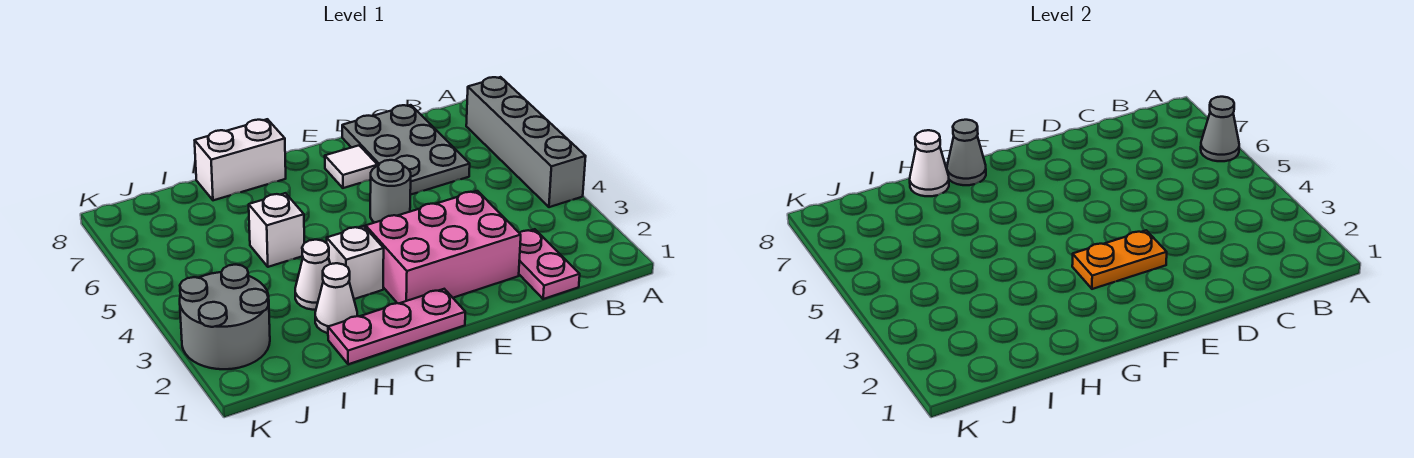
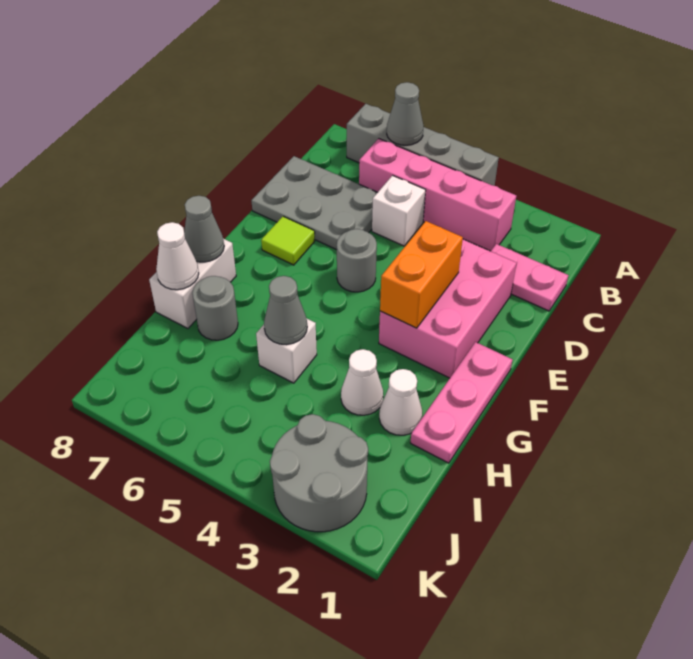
none -> pink 1x4 brick [359,139,516,251]
orange 1x2 plate [1072,230,1167,289] -> orange 1x2 brick [380,221,463,328]
white 1x1 tile [325,146,378,188] -> lime 1x1 tile [261,216,315,265]
white 1x1 brick [327,226,384,299] -> white 1x1 brick moved to [372,175,426,246]
none -> grey 1x1 cone [264,276,307,345]
none -> grey 1x1 round brick [192,276,238,340]

